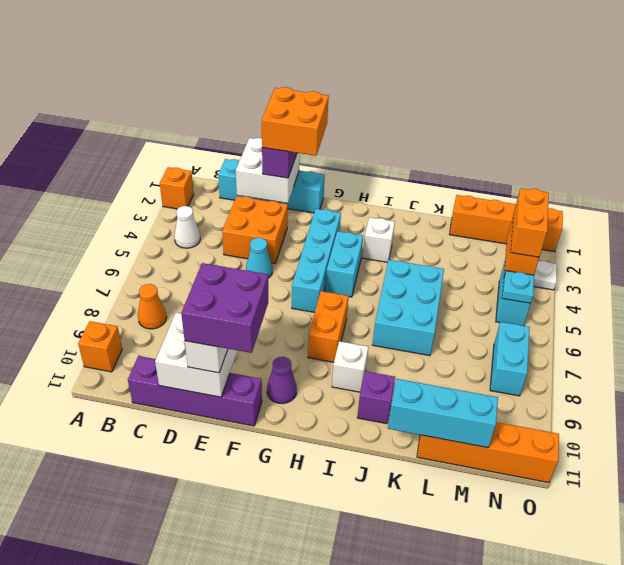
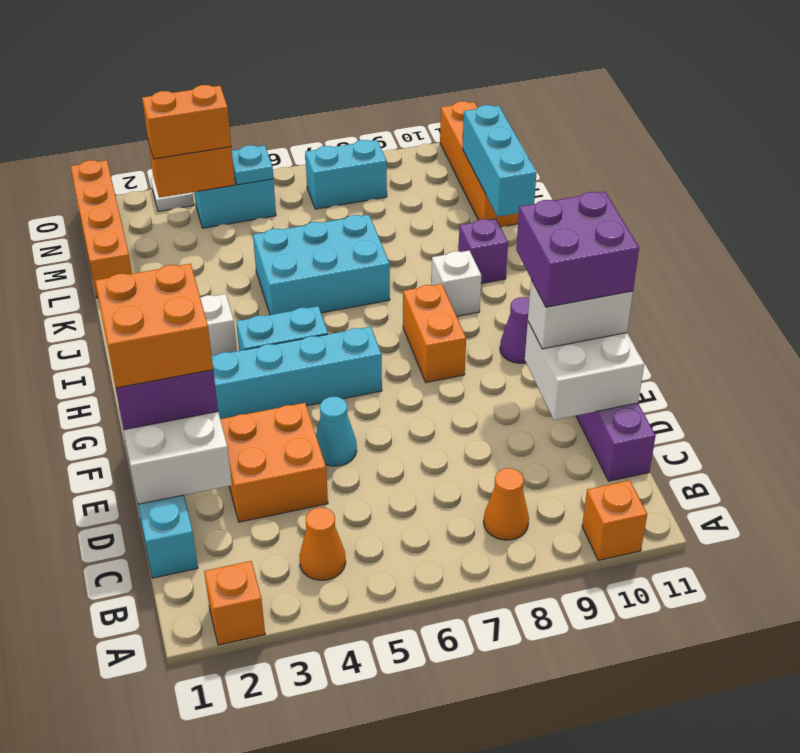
white 1x1 cone [174,206,200,248] -> orange 1x1 cone [299,508,346,580]
orange 1x2 brick [308,291,349,362] -> orange 1x2 brick turned to [403,284,466,382]

